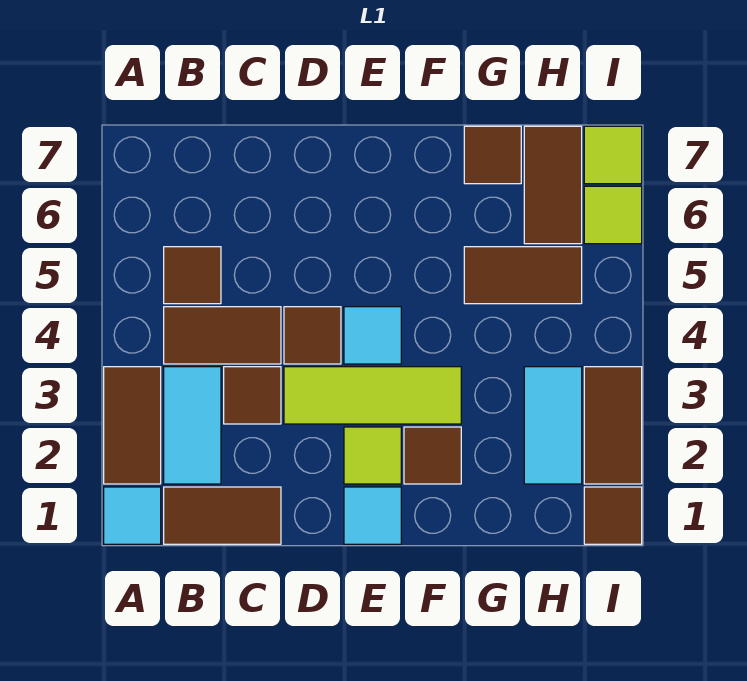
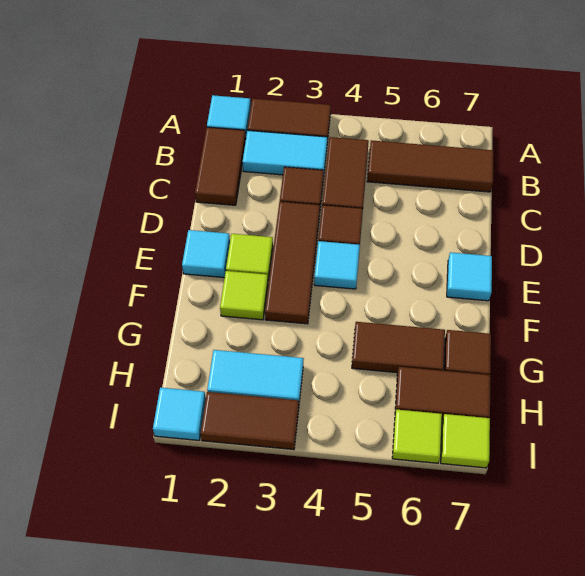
brown 1x1 tile [164,247,221,304] -> brown 1x3 tile [367,140,494,192]
lime 1x3 tile [284,367,461,424] -> brown 1x3 tile [265,202,320,324]
none -> cyan 1x1 tile [447,252,492,301]
brown 1x1 tile [404,427,461,484] -> lime 1x1 tile [220,271,268,320]
brown 1x2 tile [464,247,582,304] -> brown 1x2 tile turned to [352,322,445,373]
brown 1x1 tile [584,487,642,544] -> cyan 1x1 tile [153,387,206,440]

